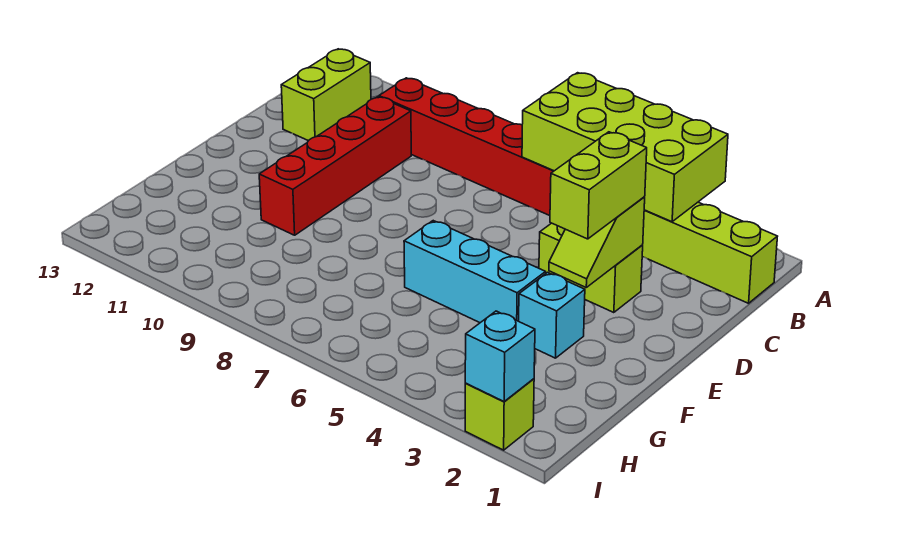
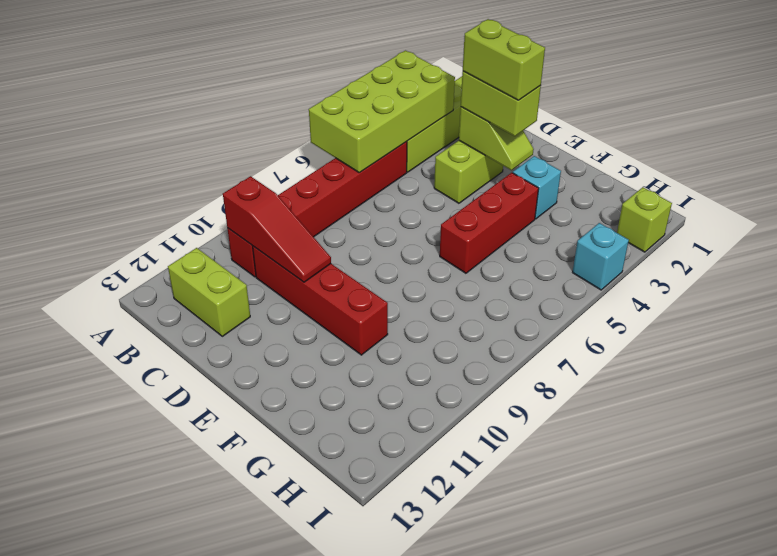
none -> red 1x3 slope [223,176,331,282]
none -> lime 1x2 brick [463,19,545,100]
cyan 1x3 brick [404,221,546,323] -> red 1x3 brick [440,173,539,273]
cyan 1x1 brick [465,311,535,402] -> cyan 1x1 brick moved to [573,223,629,290]

